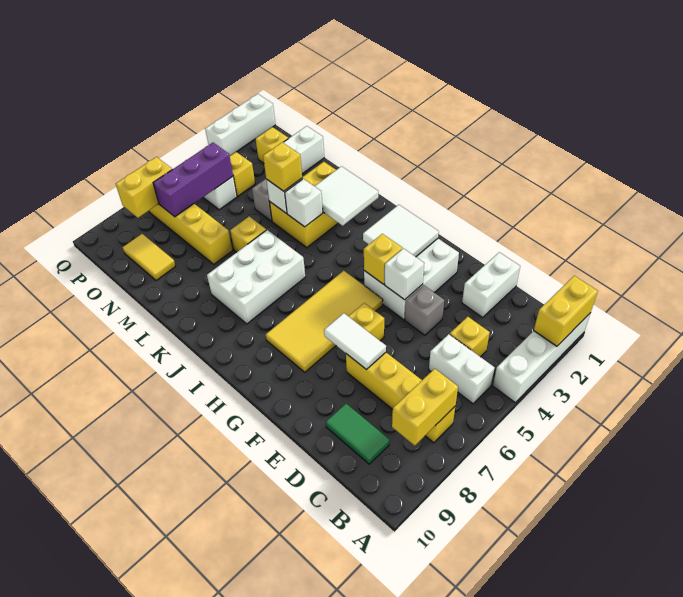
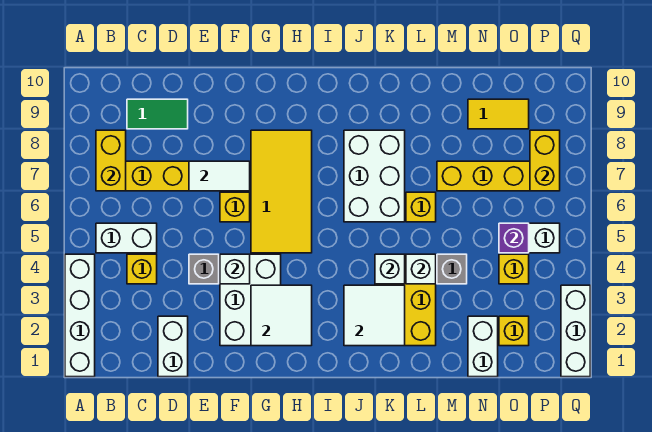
yellow 1x2 brick [534,276,598,346] -> none
yellow 1x1 brick [364,234,402,284] -> none
yellow 1x1 brick [263,142,302,191] -> none
purple 1x3 brick [153,143,233,217] -> purple 1x1 brick [499,223,529,253]

